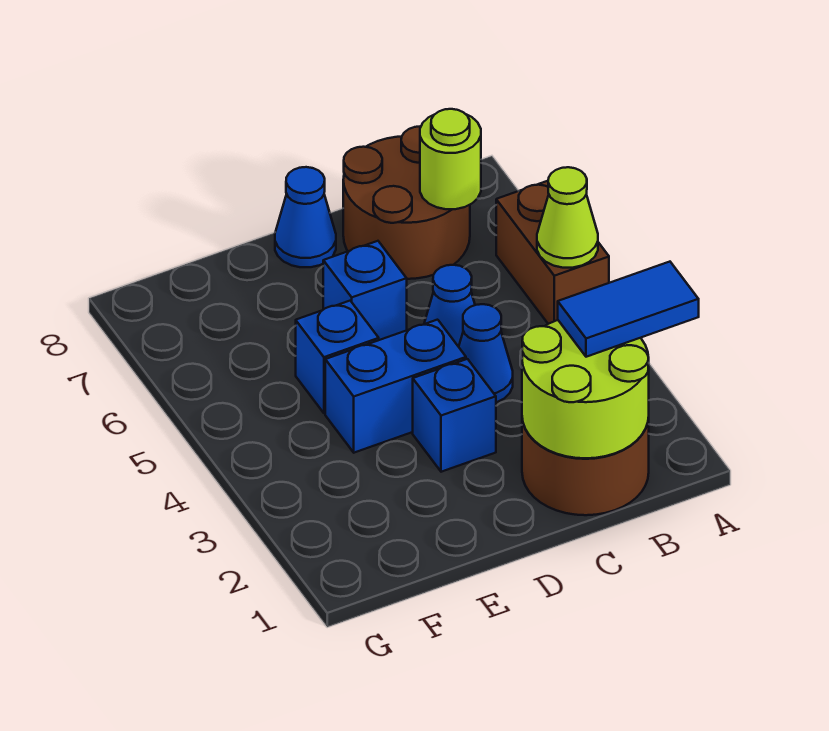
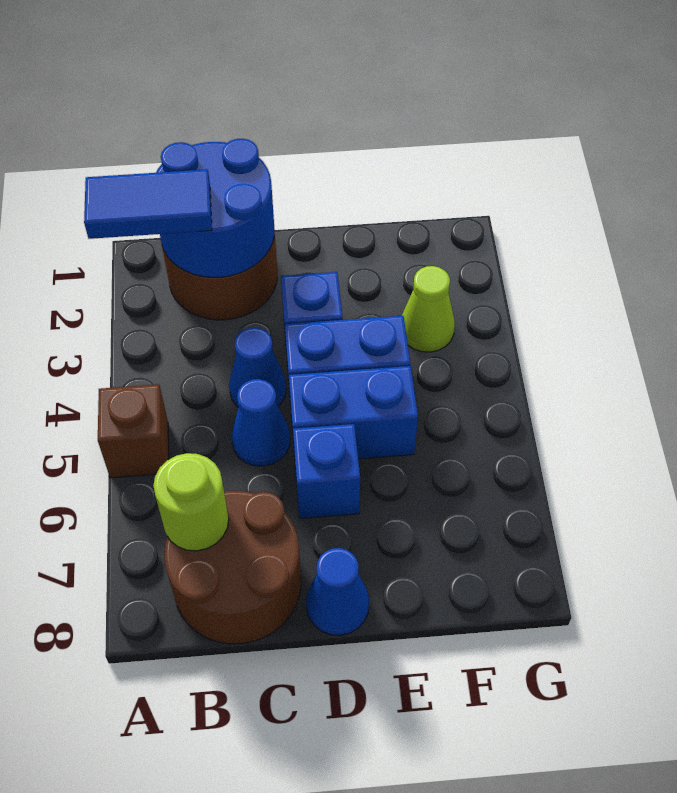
brown 1x2 brick [496,181,609,324] -> brown 1x1 brick [98,384,169,478]
lime 1x1 cone [537,167,598,268] -> lime 1x1 cone moved to [402,266,455,352]
lime 2x2 round brick [522,320,649,458] -> blue 2x2 round brick [156,139,274,277]
blue 1x1 brick [296,301,379,413] -> blue 1x2 brick [289,366,418,459]

